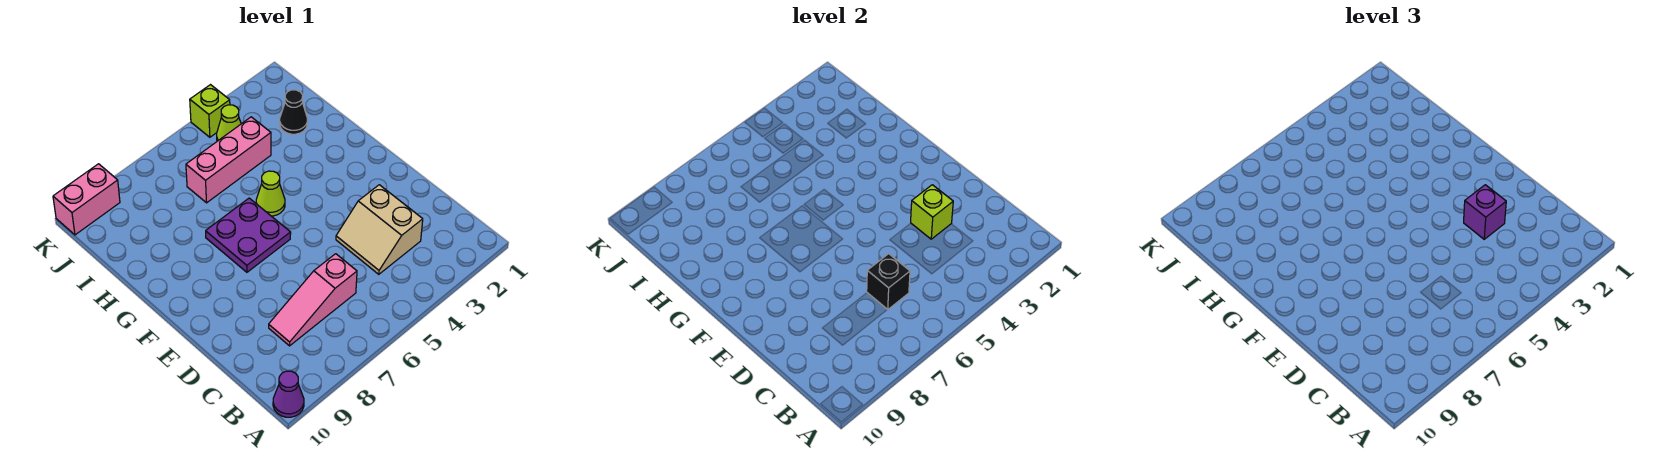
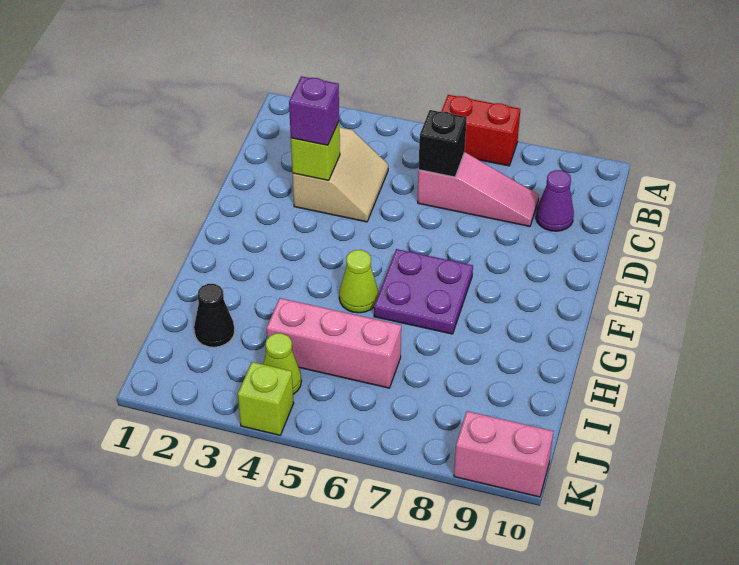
none -> red 1x2 brick [441,95,520,166]
purple 1x1 cone [273,371,304,417] -> purple 1x1 cone moved to [536,170,574,231]

